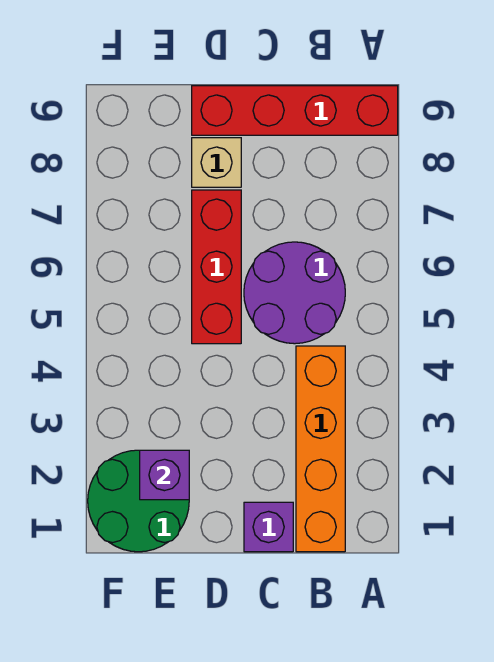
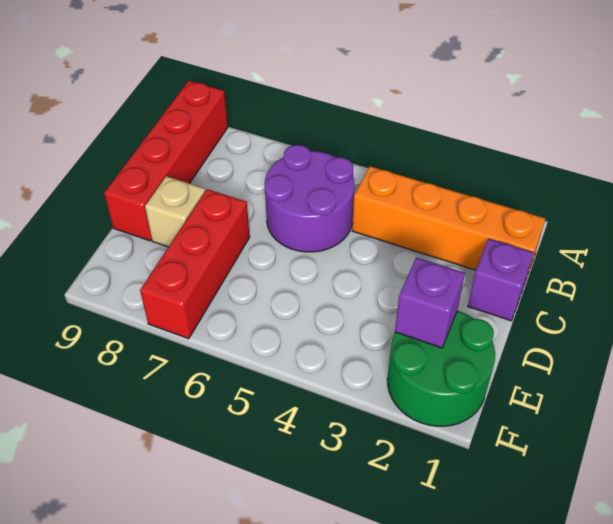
red 1x3 brick [192,190,241,344] -> red 1x3 brick turned to [140,189,250,339]

